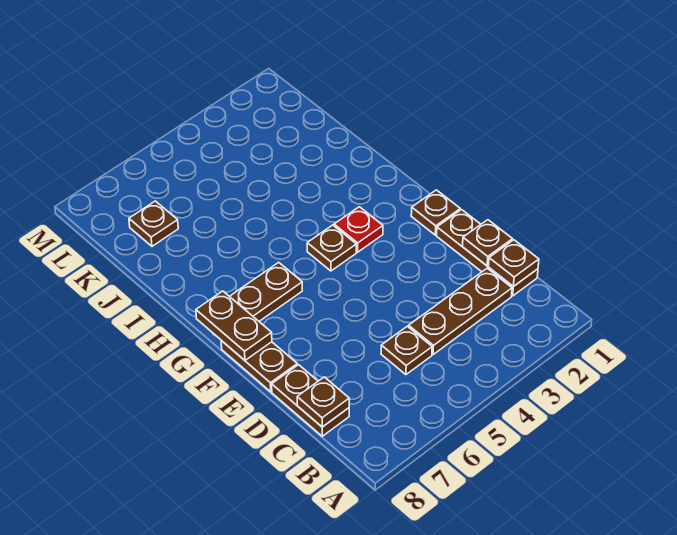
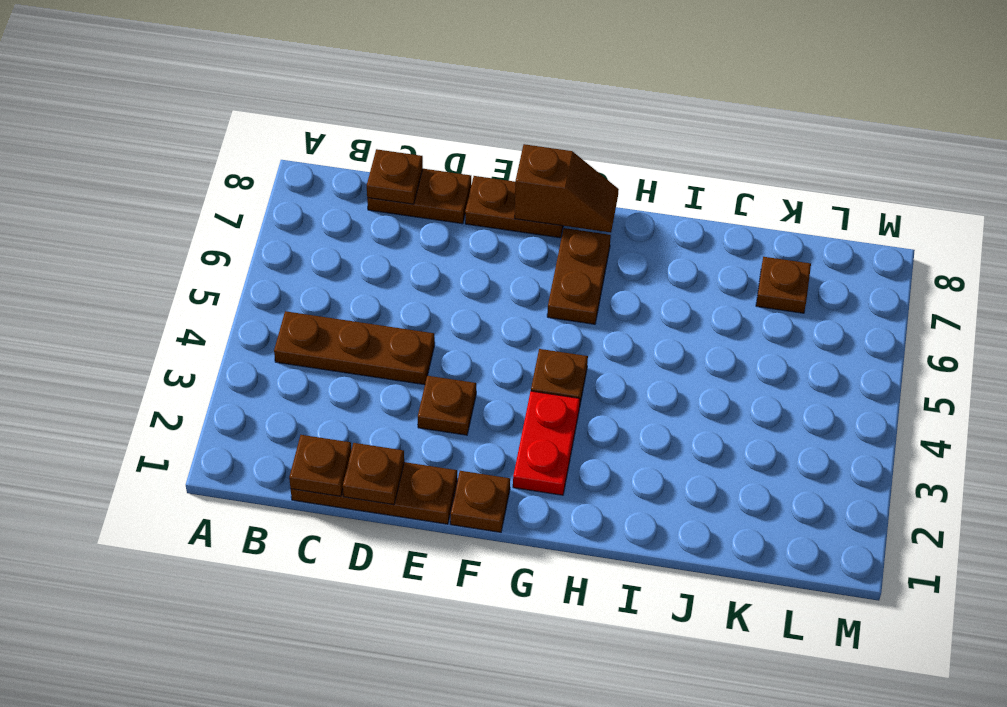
brown 1x3 plate [409,268,512,355] -> brown 1x3 plate turned to [274,311,435,385]
brown 1x1 plate [381,326,432,375] -> brown 1x1 plate moved to [418,376,476,435]
brown 1x2 plate [196,291,272,360] -> brown 1x2 slope [515,144,619,232]
red 1x1 plate [334,207,383,252] -> red 1x2 plate [513,391,580,495]

